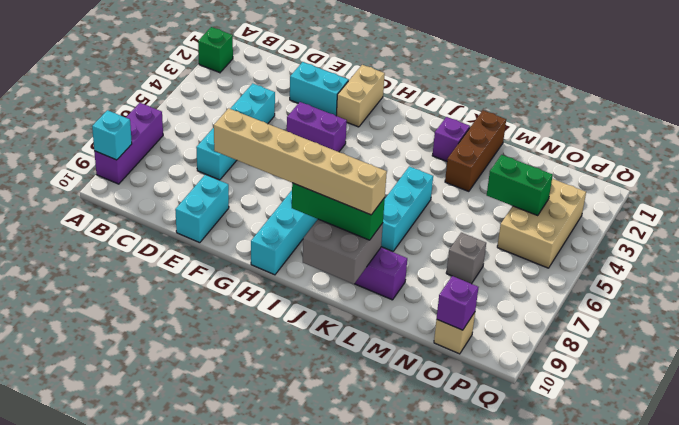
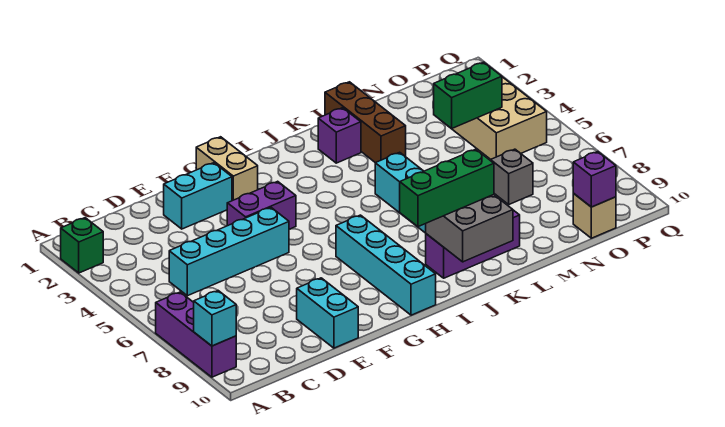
cyan 1x4 brick [196,83,275,180] -> cyan 1x4 brick turned to [169,207,289,296]
tan 1x6 brick [214,108,387,215] -> none

